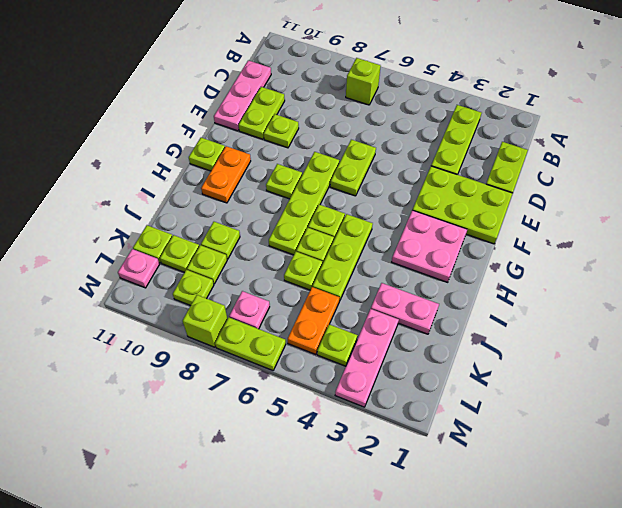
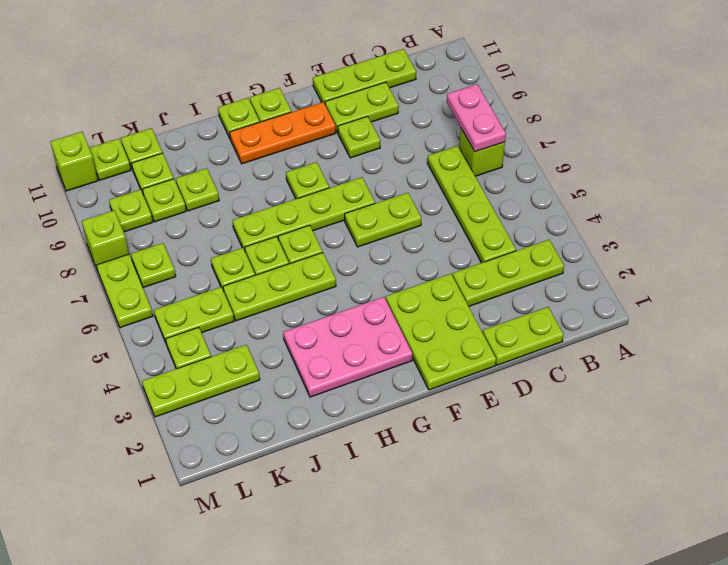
none -> lime 1x4 plate [427,146,516,263]
pink 1x3 plate [214,61,271,131] -> lime 1x3 plate [313,49,416,103]
pink 2x2 plate [392,210,467,282] -> pink 2x3 plate [283,297,412,397]
orange 1x2 plate [201,146,251,203] -> orange 1x3 plate [230,102,336,164]
none -> lime 1x1 plate [218,98,260,138]
pink 1x2 plate [371,283,439,334] -> pink 1x2 plate moved to [447,84,506,152]
pink 1x3 plate [335,309,399,407] -> lime 1x3 plate [142,345,260,417]
orange 1x2 plate [288,287,339,355] -> lime 1x2 plate [154,287,234,343]
pink 1x1 plate [229,291,270,329] -> lime 1x1 plate [131,243,176,288]
pink 1x1 plate [118,249,160,288] -> lime 1x1 plate [89,139,131,180]
none -> lime 1x1 brick [51,132,98,191]

